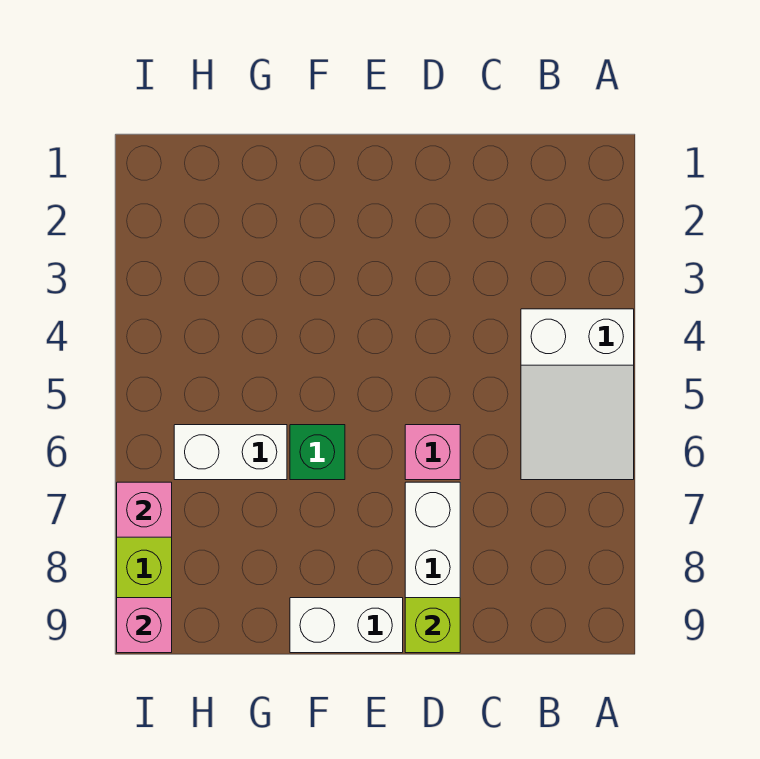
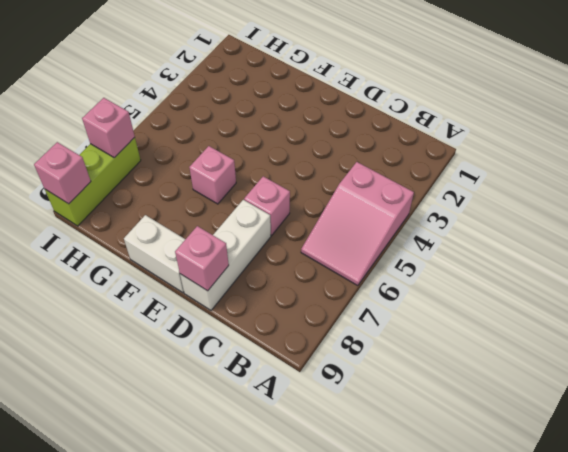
white 2x3 slope [521,309,634,480] -> pink 2x3 slope [301,162,414,286]
lime 1x1 brick [405,598,460,653] -> pink 1x1 brick [175,226,229,291]
green 1x1 brick [290,425,345,480] -> pink 1x1 brick [189,146,236,204]
white 1x2 brick [174,425,287,480] -> none

